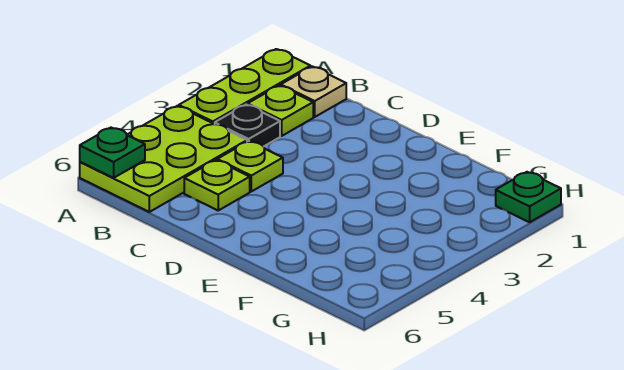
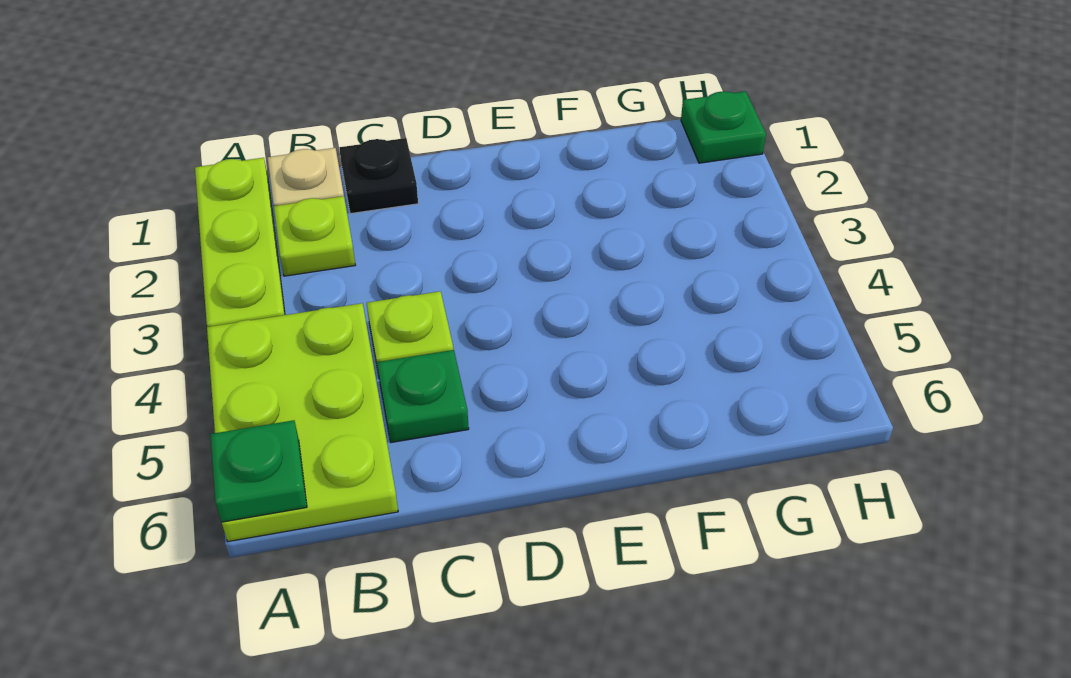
black 1x1 plate [215,105,280,147] -> black 1x1 plate moved to [339,138,418,214]
lime 1x1 plate [184,160,250,210] -> green 1x1 plate [377,350,469,442]

